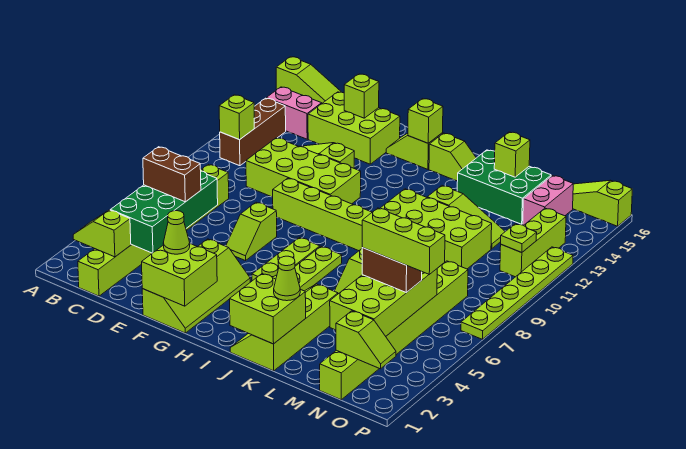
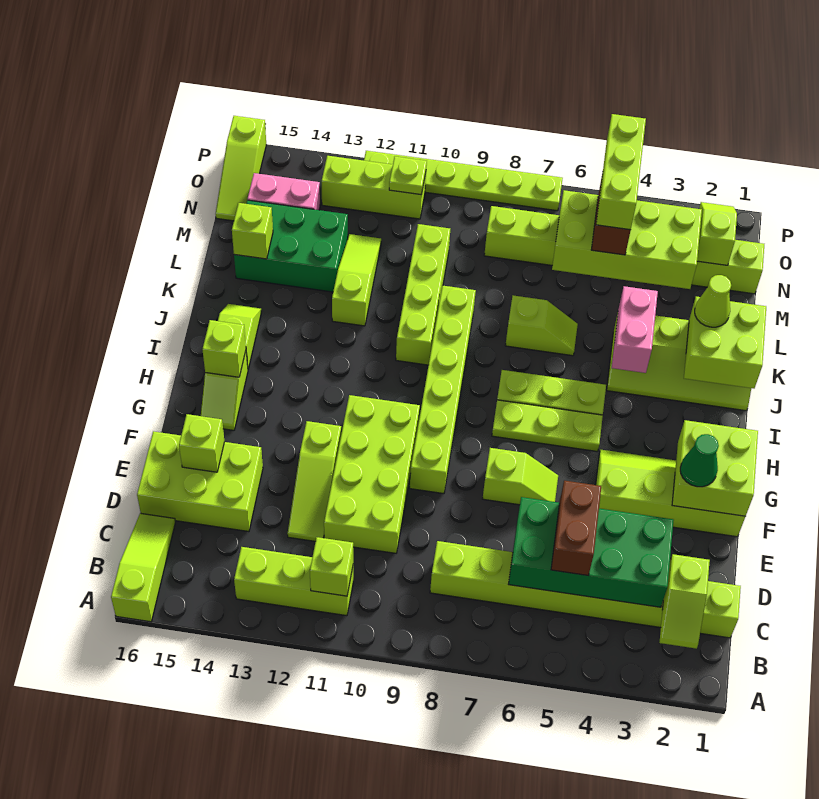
brown 1x3 brick [220,98,286,166] -> lime 1x3 brick [234,547,353,616]
pink 1x2 brick [266,87,322,139] -> pink 1x2 brick moved to [612,286,658,373]
lime 2x3 brick [308,92,400,164] -> lime 2x3 brick turned to [137,431,263,532]
lime 1x1 cone [163,211,190,254] -> green 1x1 cone [680,434,719,487]
lime 2x4 brick [380,189,492,269] -> lime 1x4 brick [396,224,450,365]
green 2x3 brick [457,150,551,224] -> green 2x3 brick turned to [234,200,348,292]

